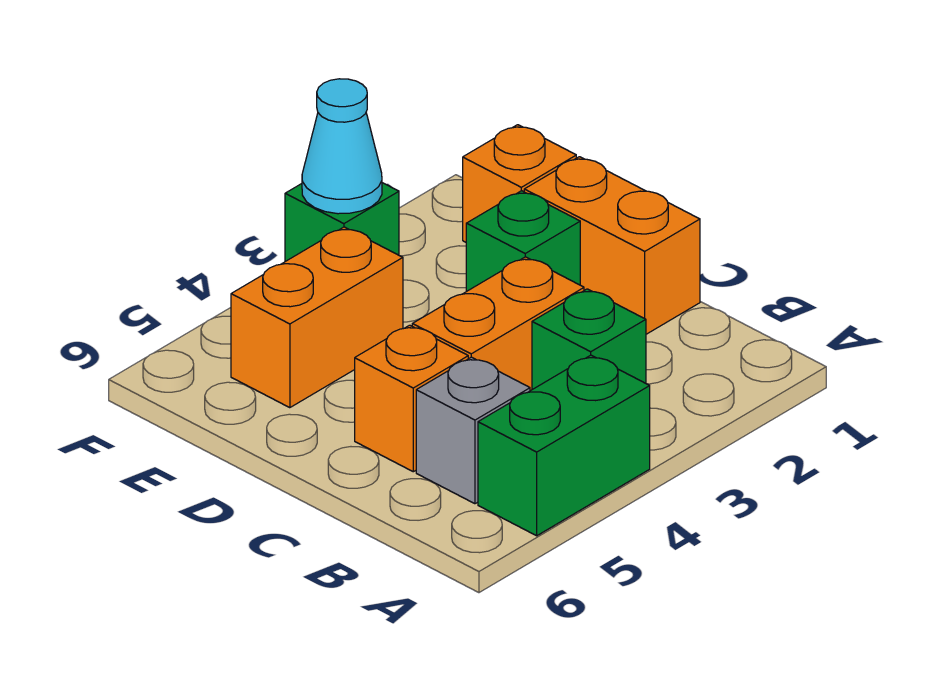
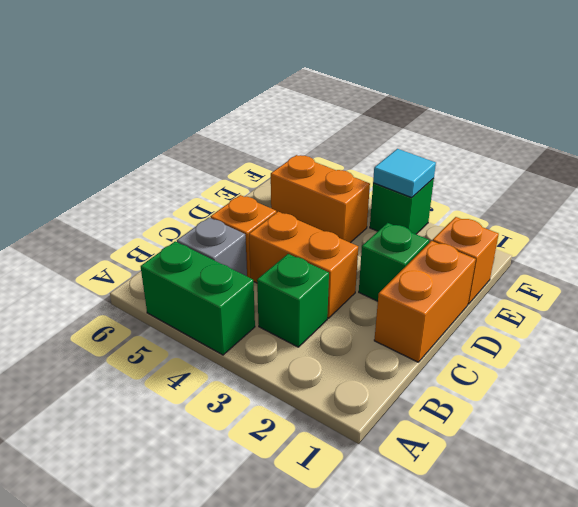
cyan 1x1 cone [302,79,382,214] -> cyan 1x1 tile [373,149,436,198]

